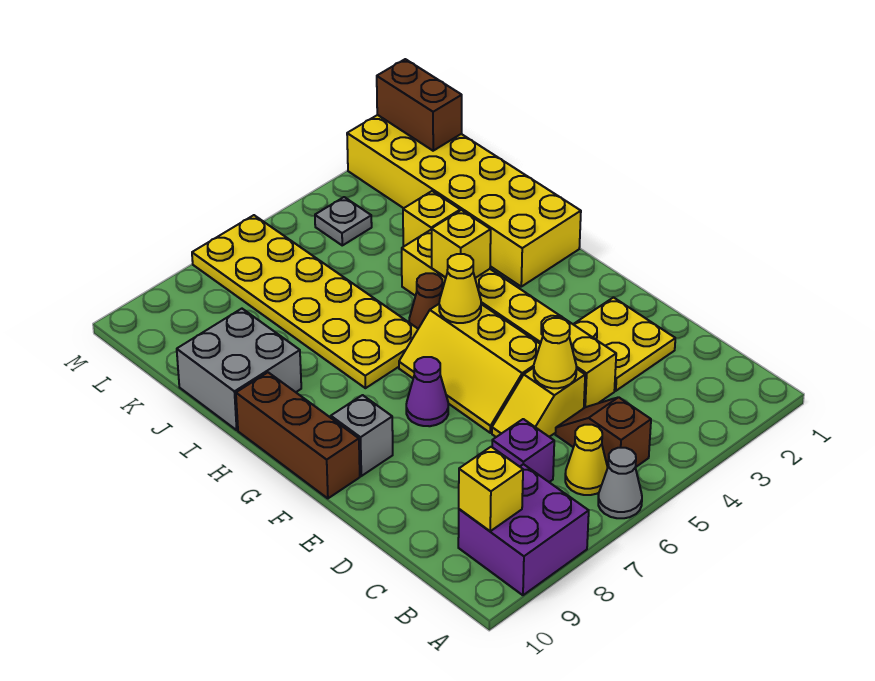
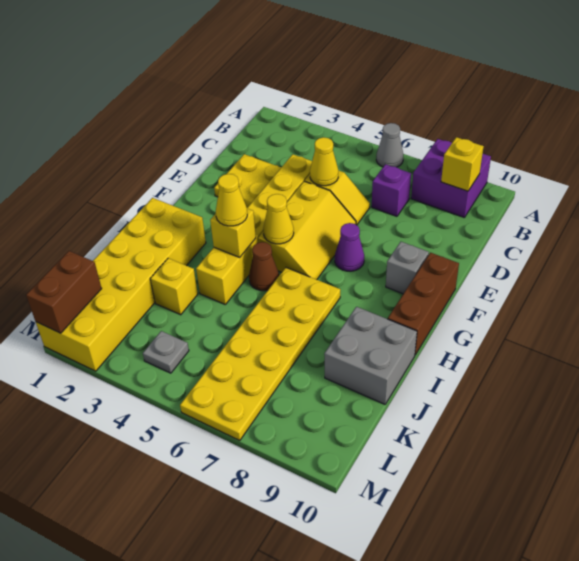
brown 1x2 slope [555,397,651,467] -> none
yellow 1x1 cone [565,425,608,495] -> yellow 1x1 cone moved to [216,174,247,226]

